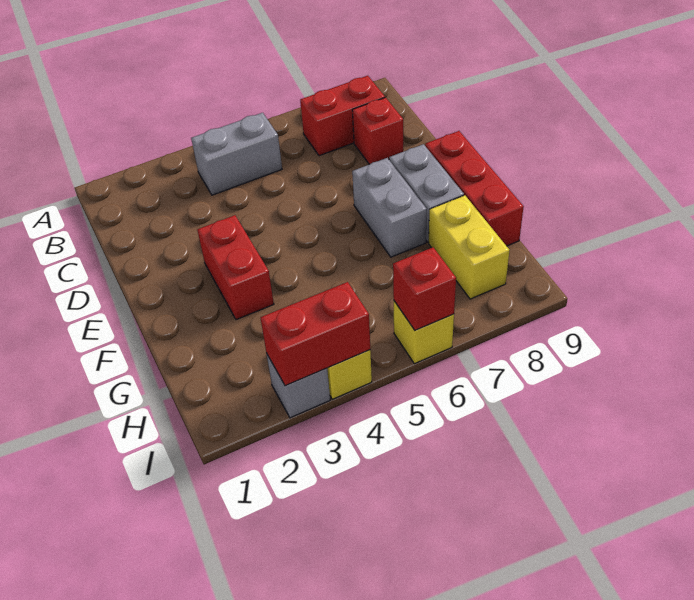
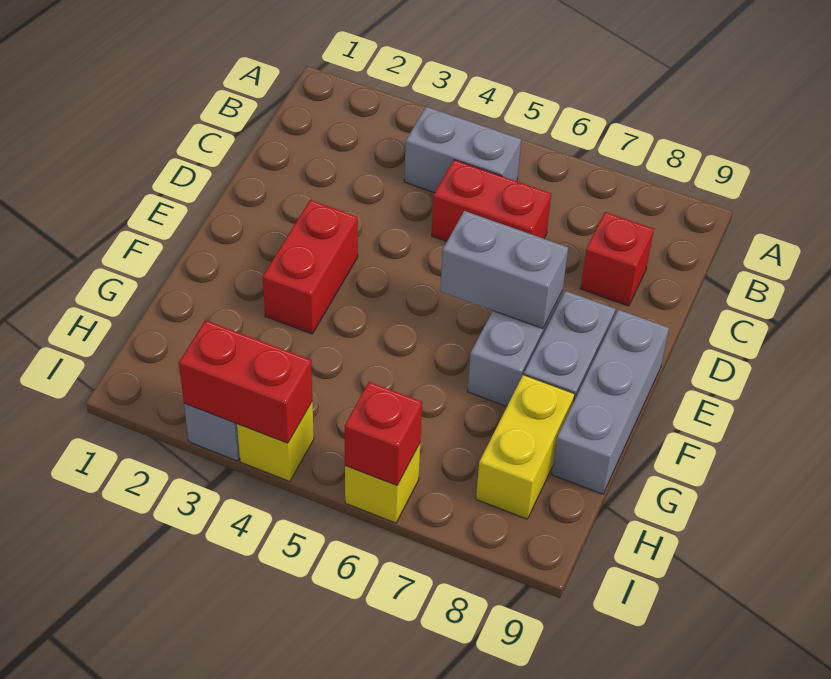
red 1x2 brick [300,76,385,156] -> red 1x2 brick moved to [432,160,551,241]
none -> grey 1x2 brick [440,211,568,329]
red 1x3 brick [425,131,524,246] -> grey 1x3 brick [552,310,669,494]

